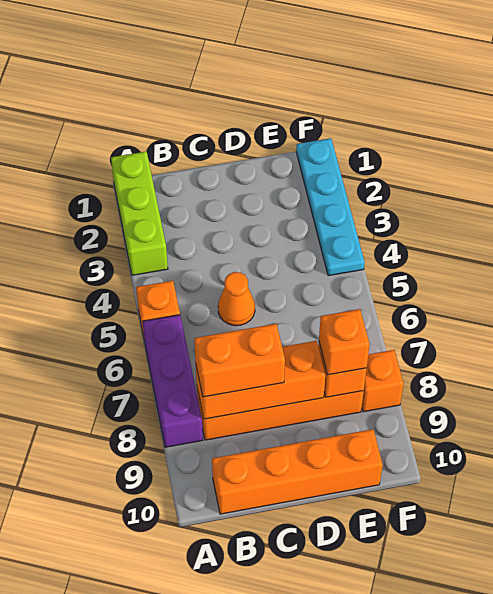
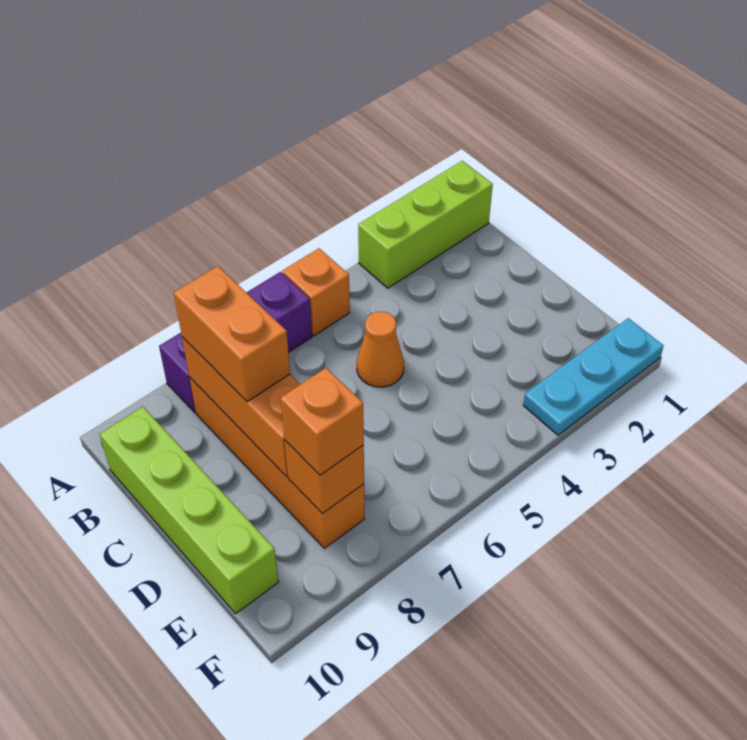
orange 1x4 brick [212,429,383,514] -> lime 1x4 brick [100,407,279,613]
cyan 1x4 plate [296,138,365,276] -> cyan 1x3 plate [523,318,664,435]
orange 1x1 brick [362,350,404,412] -> none

